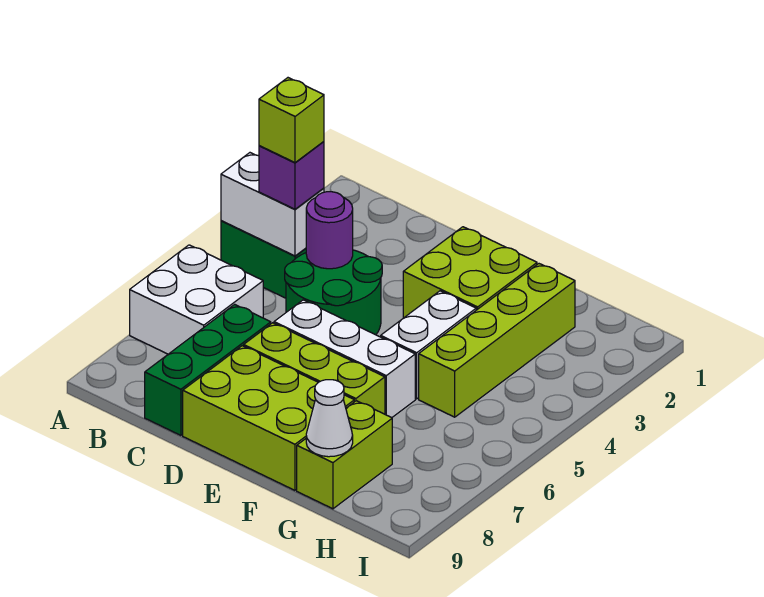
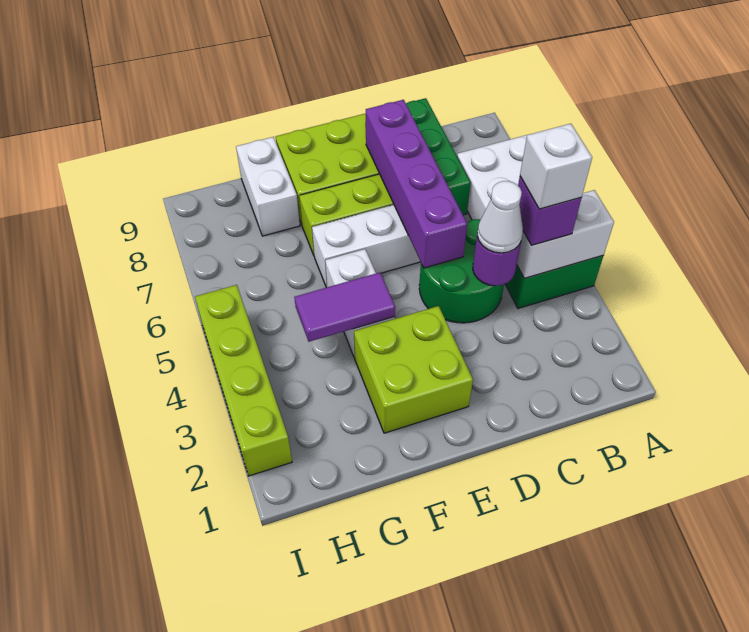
lime 1x1 brick [259,78,324,163] -> white 1x1 brick [520,124,592,209]
none -> purple 1x4 brick [366,100,467,268]
none -> purple 1x2 tile [294,272,395,342]
lime 1x4 brick [419,264,575,417] -> lime 1x4 brick moved to [195,285,292,476]
lime 1x2 brick [297,401,392,509] -> white 1x2 brick [236,137,300,236]
white 1x1 cone [306,380,353,457] -> white 1x1 cone moved to [477,181,523,253]

